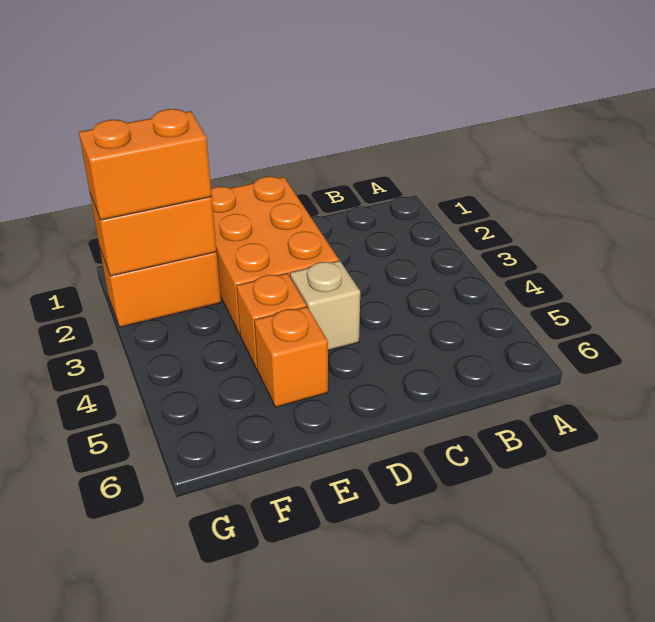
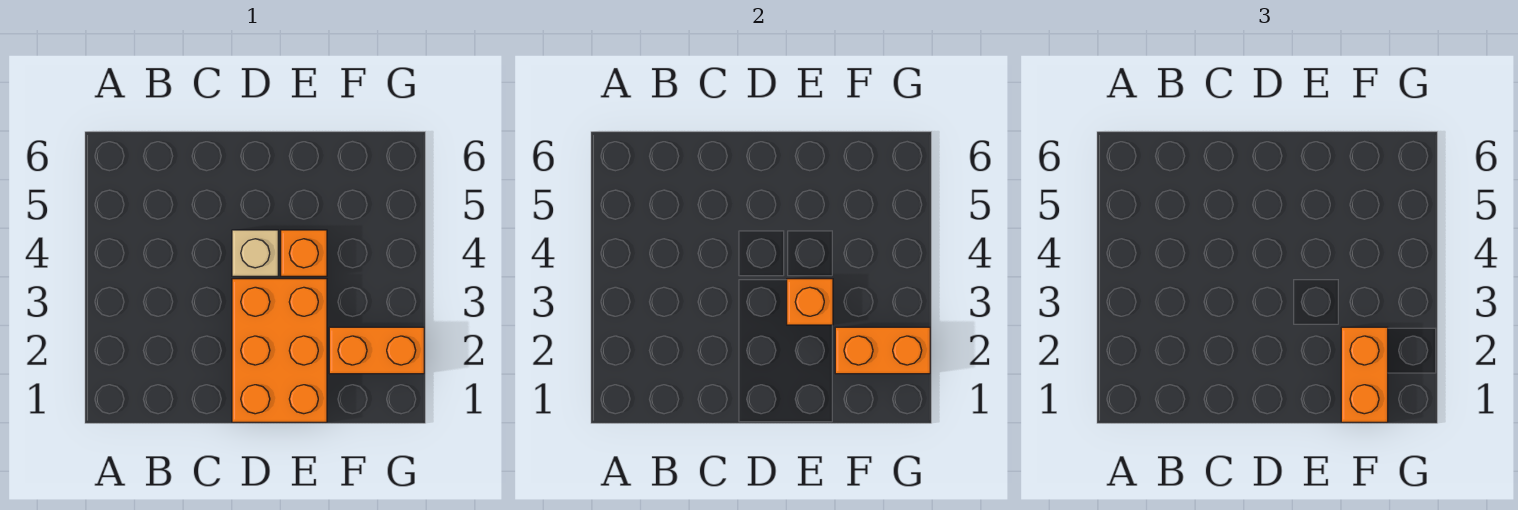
orange 1x1 brick [254,307,328,407] -> orange 1x1 brick moved to [787,279,833,325]
orange 1x2 brick [79,109,212,220] -> orange 1x2 brick turned to [1341,327,1388,422]

